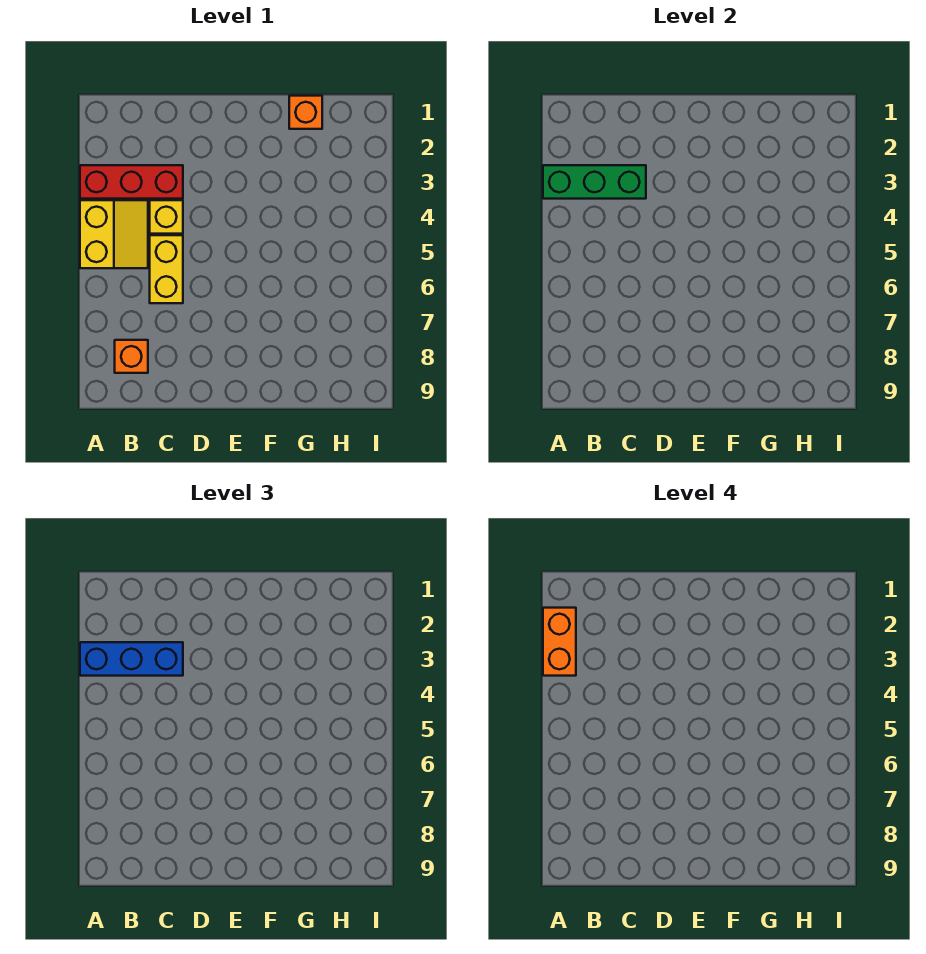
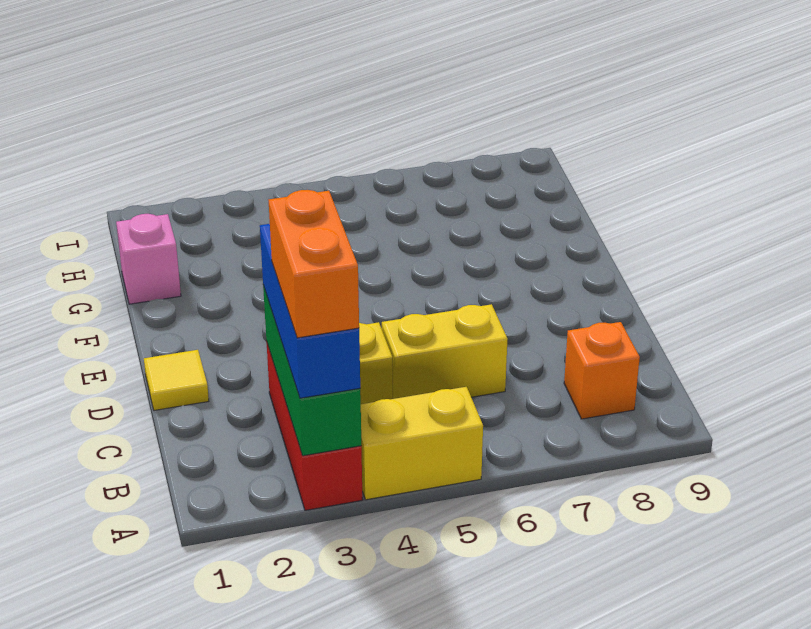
orange 1x2 brick [543,608,576,676] -> orange 1x2 brick turned to [269,190,359,338]
none -> yellow 1x1 tile [144,350,209,410]
orange 1x1 brick [289,96,322,129] -> pink 1x1 brick [116,214,181,304]

